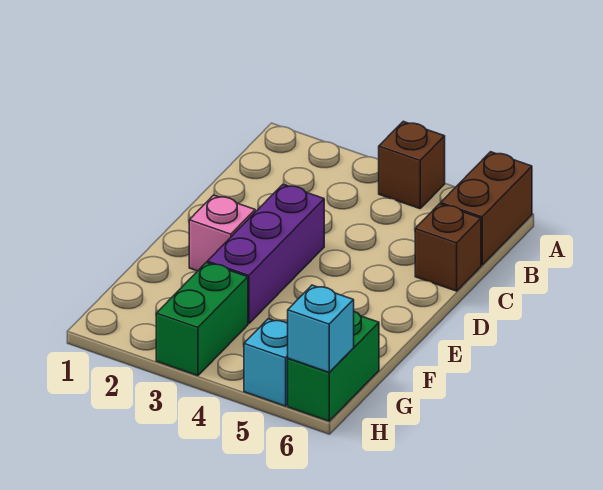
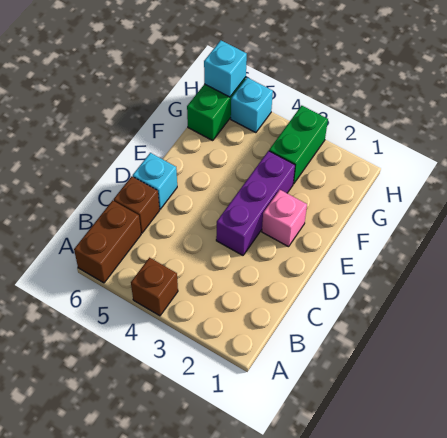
none -> cyan 1x1 brick [133,153,177,209]

